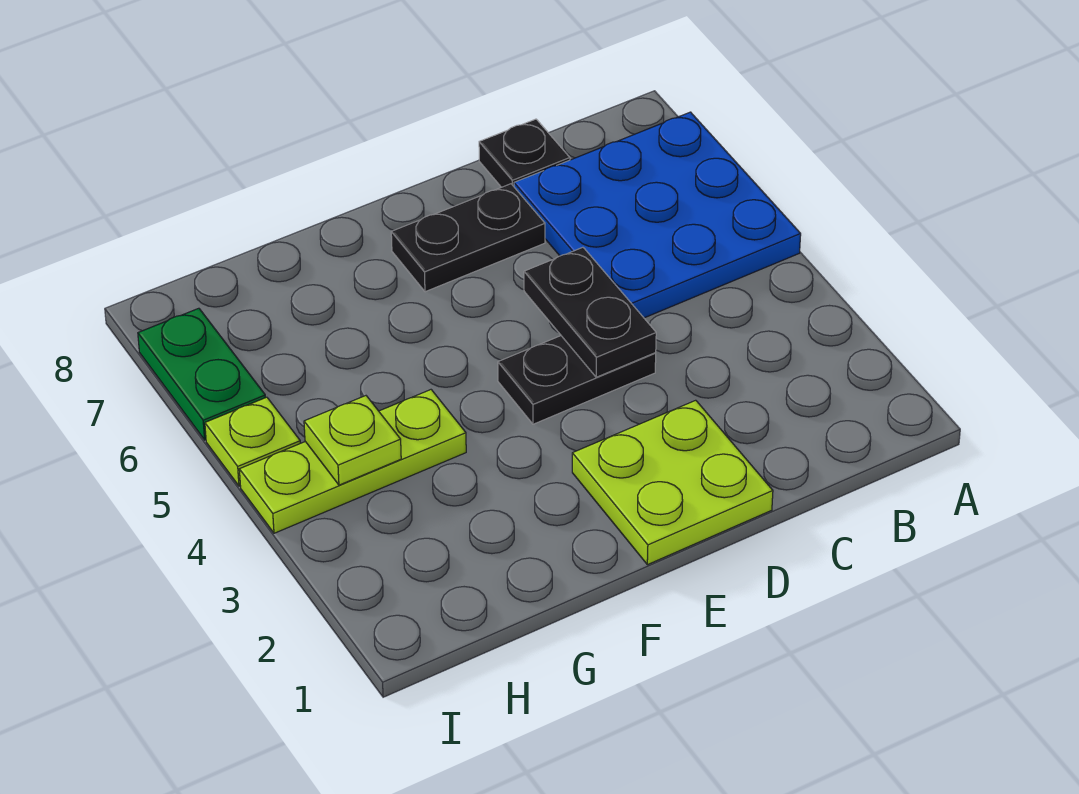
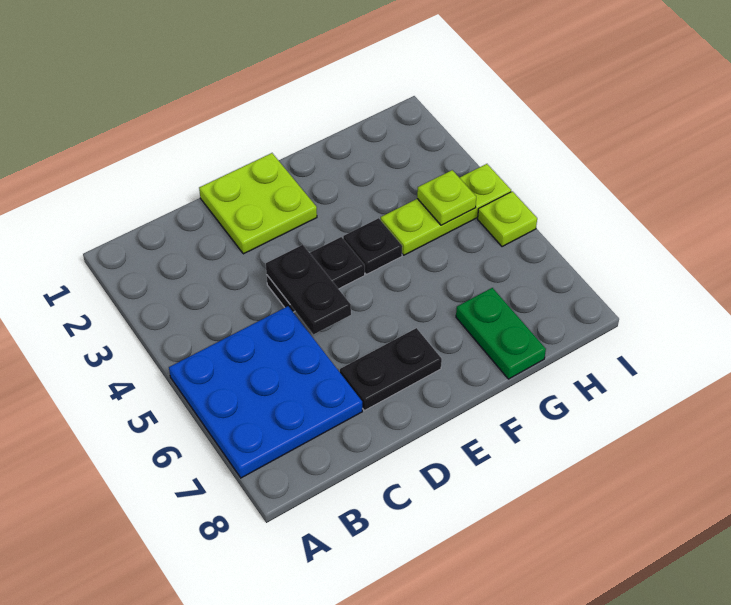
black 1x1 plate [479,119,570,187] -> black 1x1 plate moved to [343,218,402,274]
green 1x2 plate [138,308,266,440] -> green 1x2 plate moved to [456,288,546,379]

